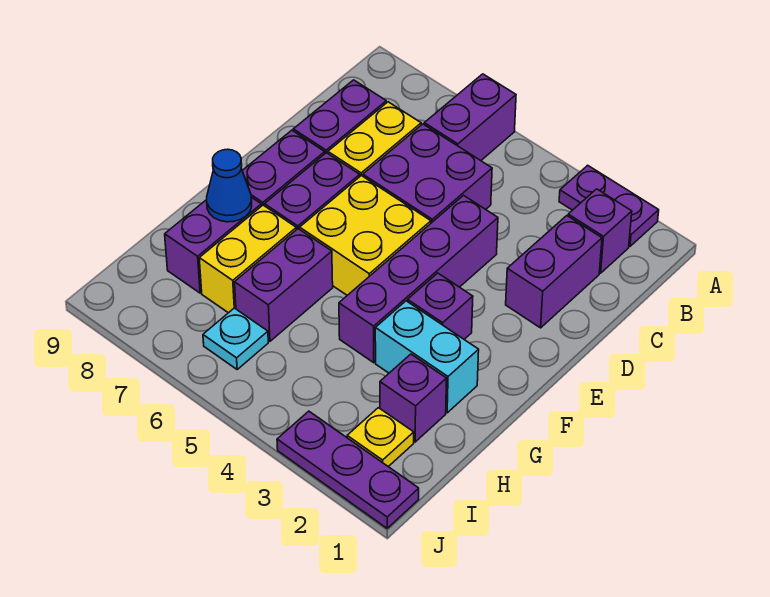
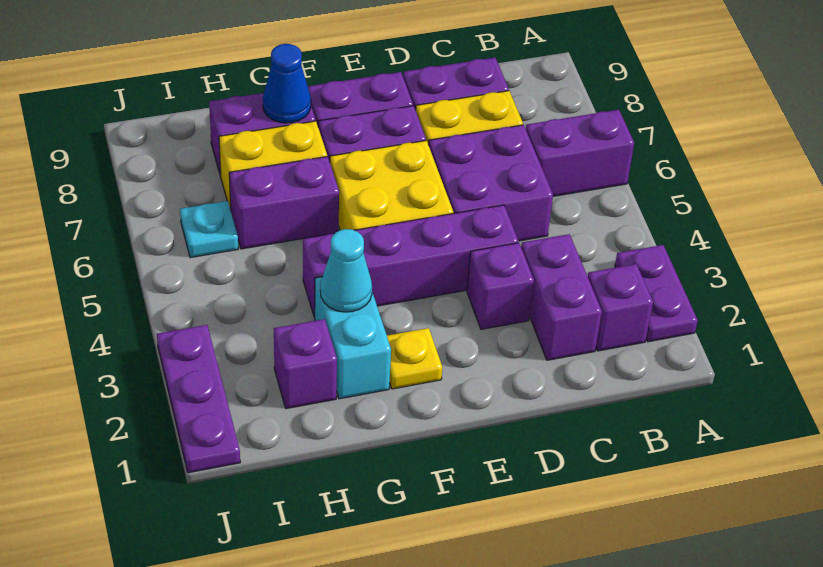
purple 1x2 brick [506,216,602,328] -> purple 1x2 brick turned to [521,234,602,360]
purple 1x1 brick [408,273,473,339] -> purple 1x1 brick moved to [467,243,534,329]
none -> cyan 1x1 cone [320,229,372,312]
yellow 1x1 plate [347,408,414,467] -> yellow 1x1 plate moved to [387,328,442,389]

